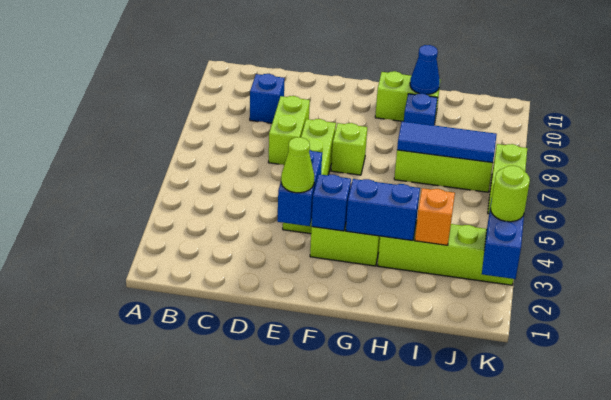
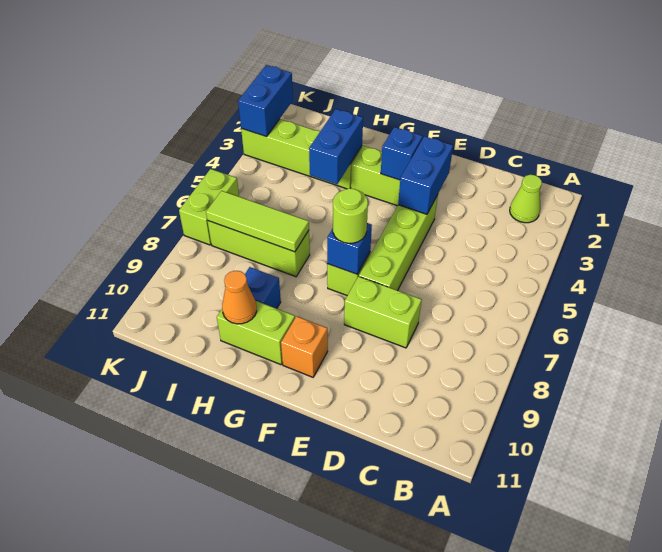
blue 1x1 brick [250,74,285,123] -> blue 1x1 brick moved to [327,223,372,274]
lime 1x2 brick [269,96,310,165] -> lime 1x2 brick turned to [344,277,422,348]
lime 1x1 cone [281,137,314,193] -> lime 1x1 cone moved to [510,175,542,223]
blue 1x2 brick [346,179,420,241] -> blue 1x2 brick turned to [309,109,363,184]
blue 1x3 tile [397,121,497,163] -> lime 1x3 tile [206,191,309,252]
blue 1x1 cone [410,45,440,94] -> orange 1x1 cone [222,271,257,324]
orange 1x1 brick [415,188,455,245] -> orange 1x1 brick moved to [281,316,328,377]
lime 1x1 round brick [491,166,530,222] -> lime 1x1 round brick moved to [333,188,368,243]

